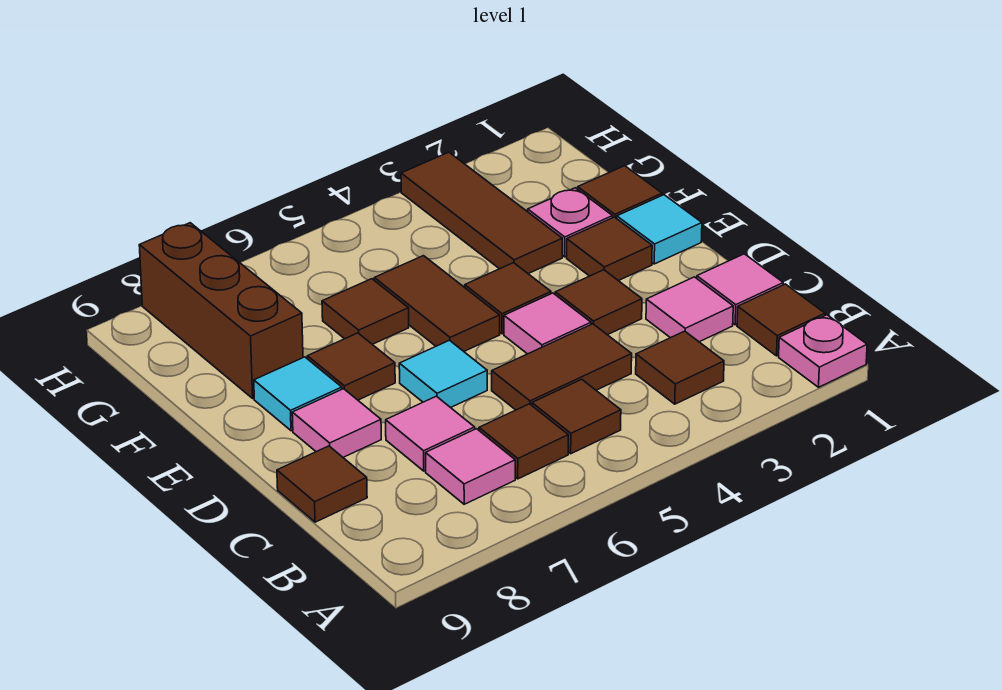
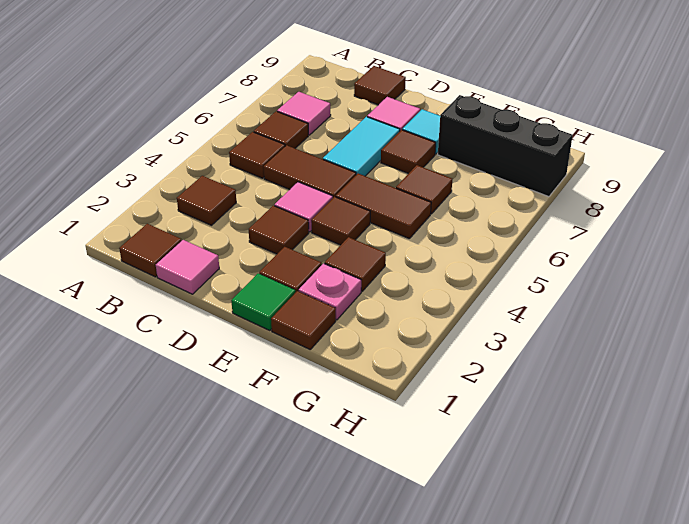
pink 1x1 plate [779,315,867,387] -> none
pink 1x1 tile [646,277,733,342] -> none
brown 1x2 tile [492,324,632,410] -> brown 1x2 tile turned to [264,145,356,198]
pink 1x1 tile [386,396,475,471] -> none
cyan 1x1 tile [399,340,487,408] -> cyan 1x2 tile [323,117,400,176]
cyan 1x1 tile [617,195,702,264] -> green 1x1 tile [231,274,295,331]
brown 1x3 tile [401,152,562,274] -> brown 1x1 tile [325,237,386,291]
brown 1x3 brick [139,223,303,398] -> black 1x3 brick [438,95,573,197]

